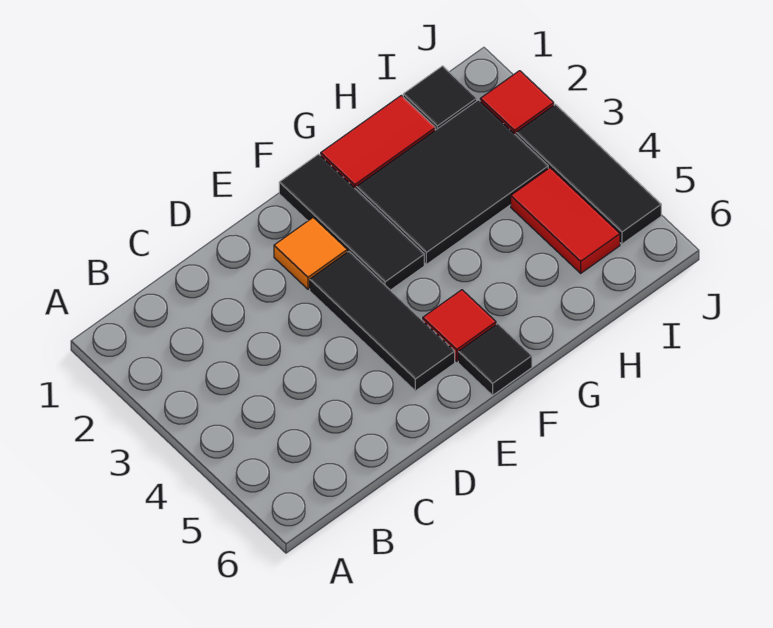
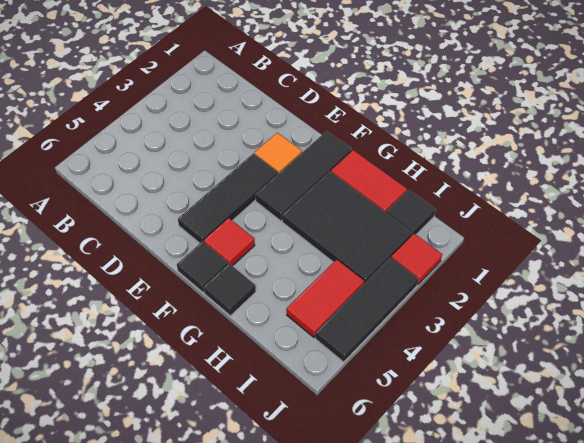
none -> black 1x1 tile [203,264,256,316]

